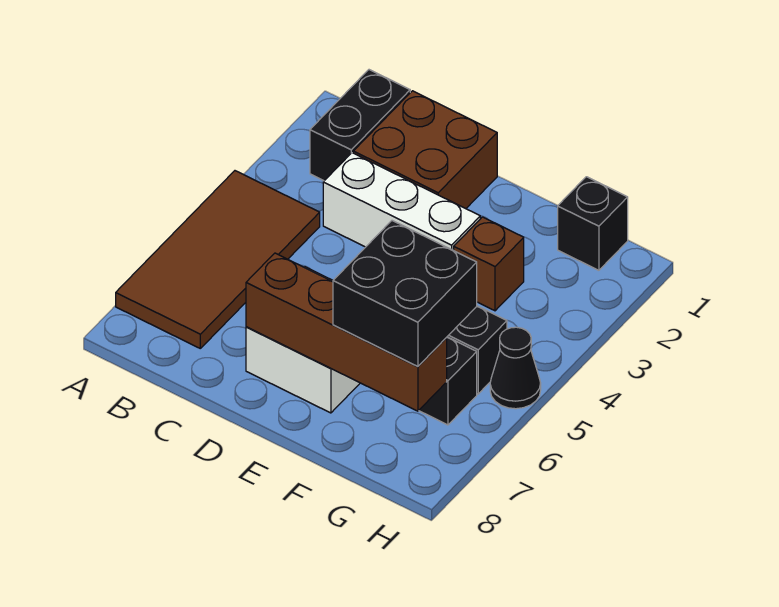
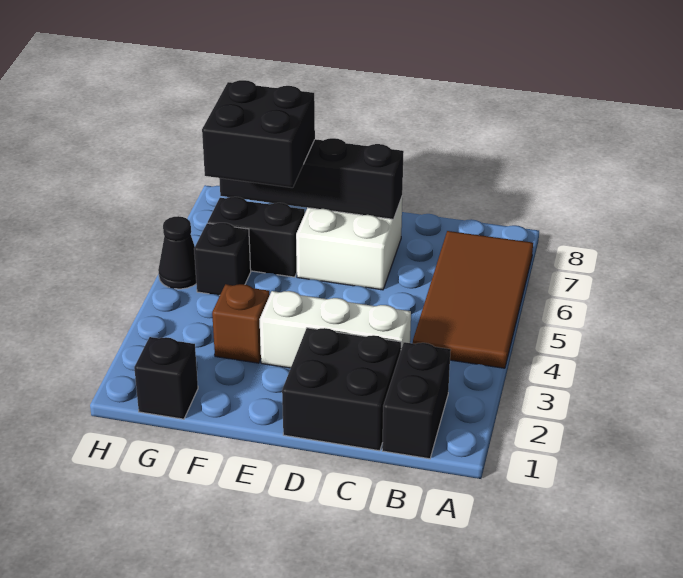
brown 2x2 brick [353,91,497,209] -> black 2x2 brick [282,328,401,451]
brown 1x4 brick [246,253,447,411] -> black 1x4 brick [219,138,404,219]

